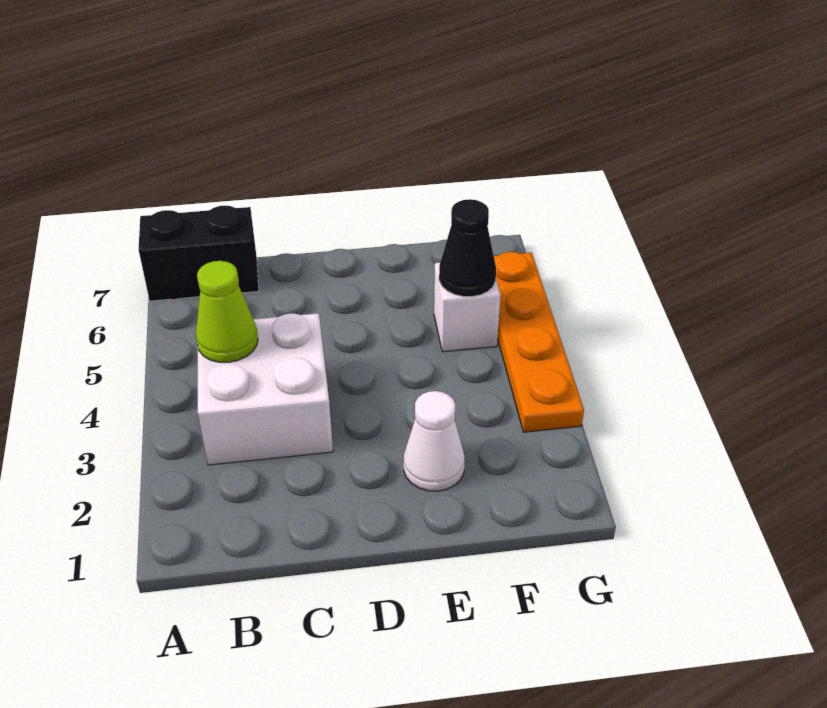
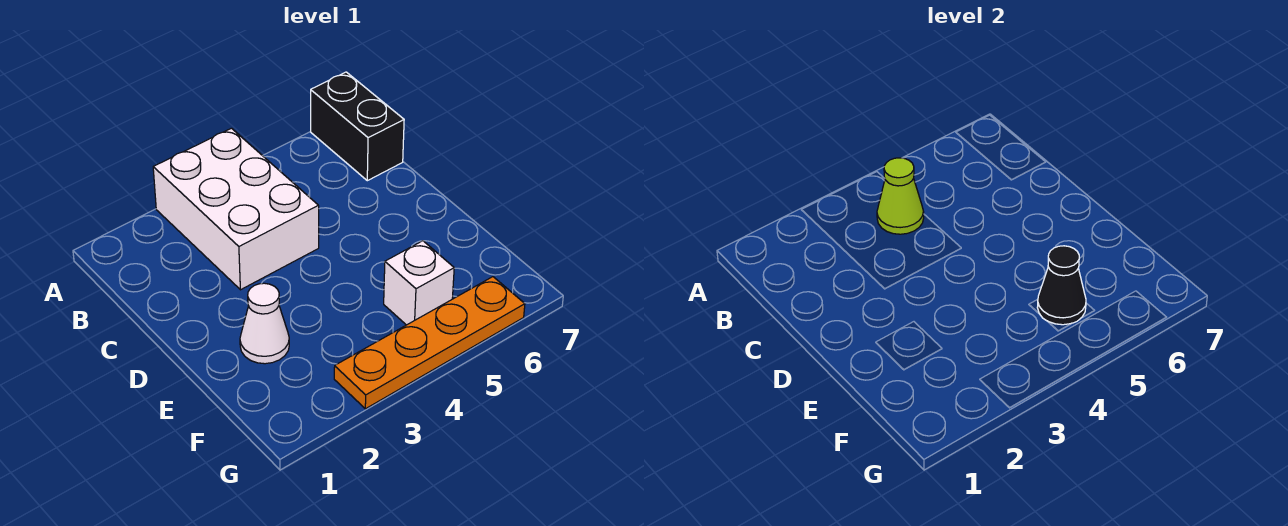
white 2x2 brick [197,313,333,465] -> white 2x3 brick [153,128,319,290]

